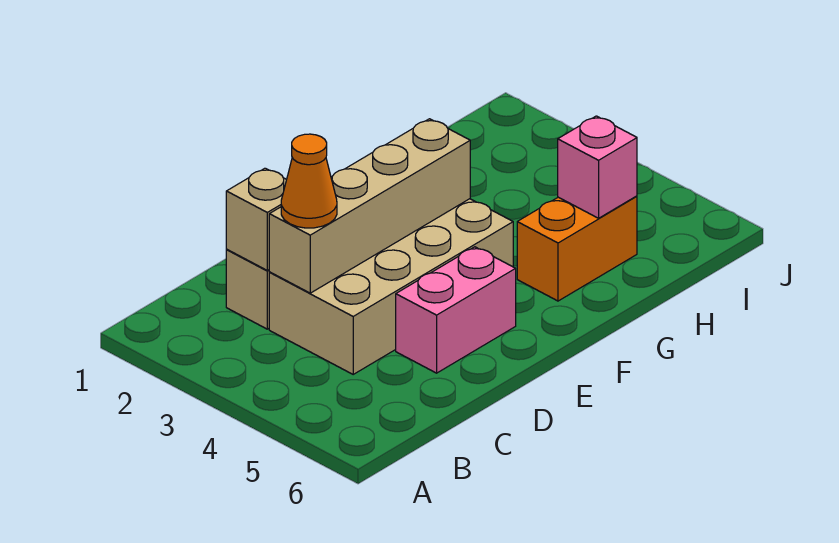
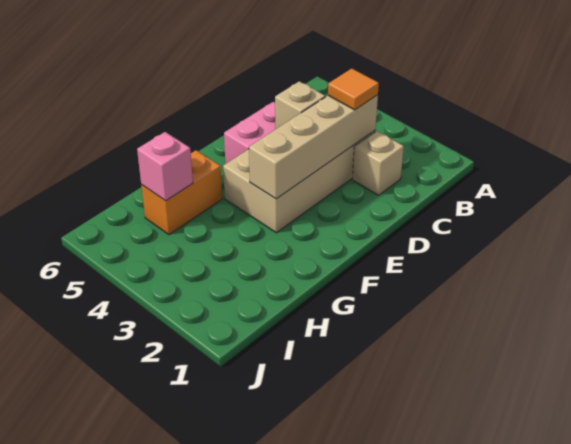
tan 1x1 brick [226,168,287,270] -> tan 1x1 brick moved to [275,81,325,129]
orange 1x1 cone [281,134,337,228] -> orange 1x1 tile [328,69,379,110]

